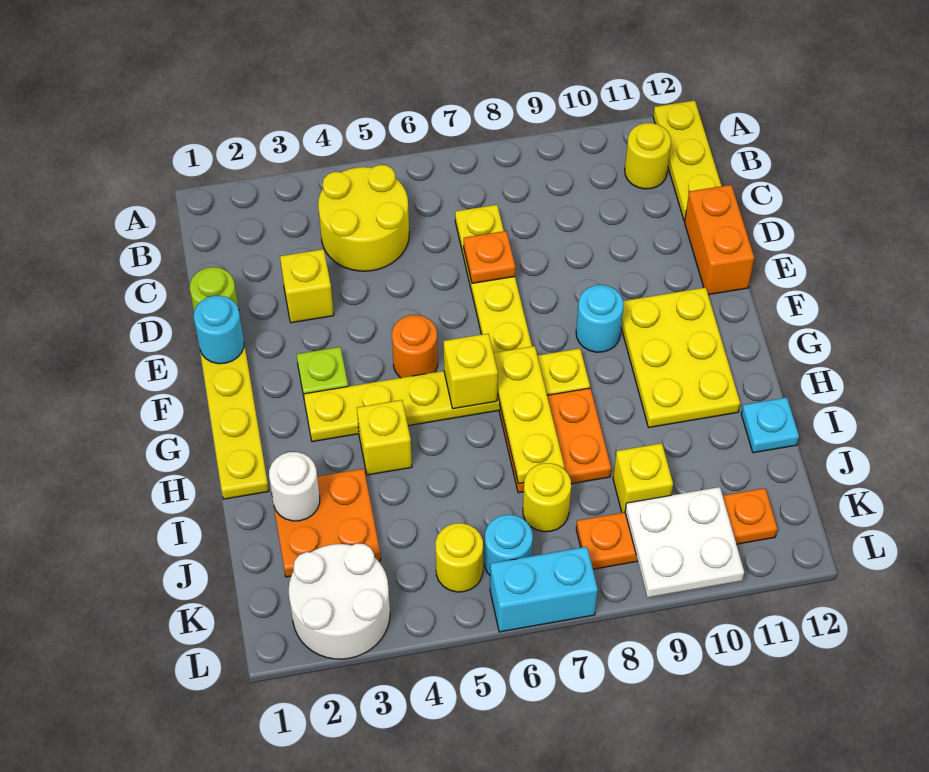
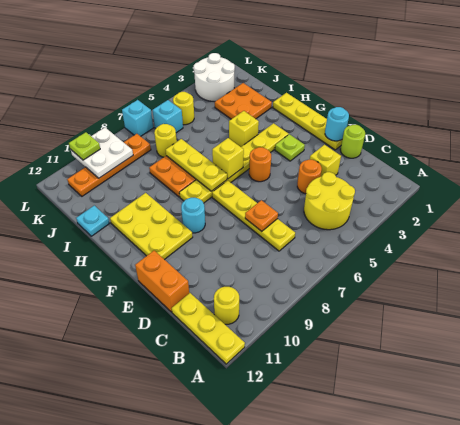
none -> orange 1x1 round brick [297,160,322,194]
white 1x1 round brick [269,452,320,521] -> none
yellow 1x1 brick [613,443,673,513] -> none
cyan 1x1 round brick [485,515,533,575] -> cyan 1x1 brick [153,100,183,133]
cyan 1x2 brick [490,547,598,632] -> cyan 1x1 brick [122,100,153,136]
none -> lime 1x1 plate [69,132,100,160]

